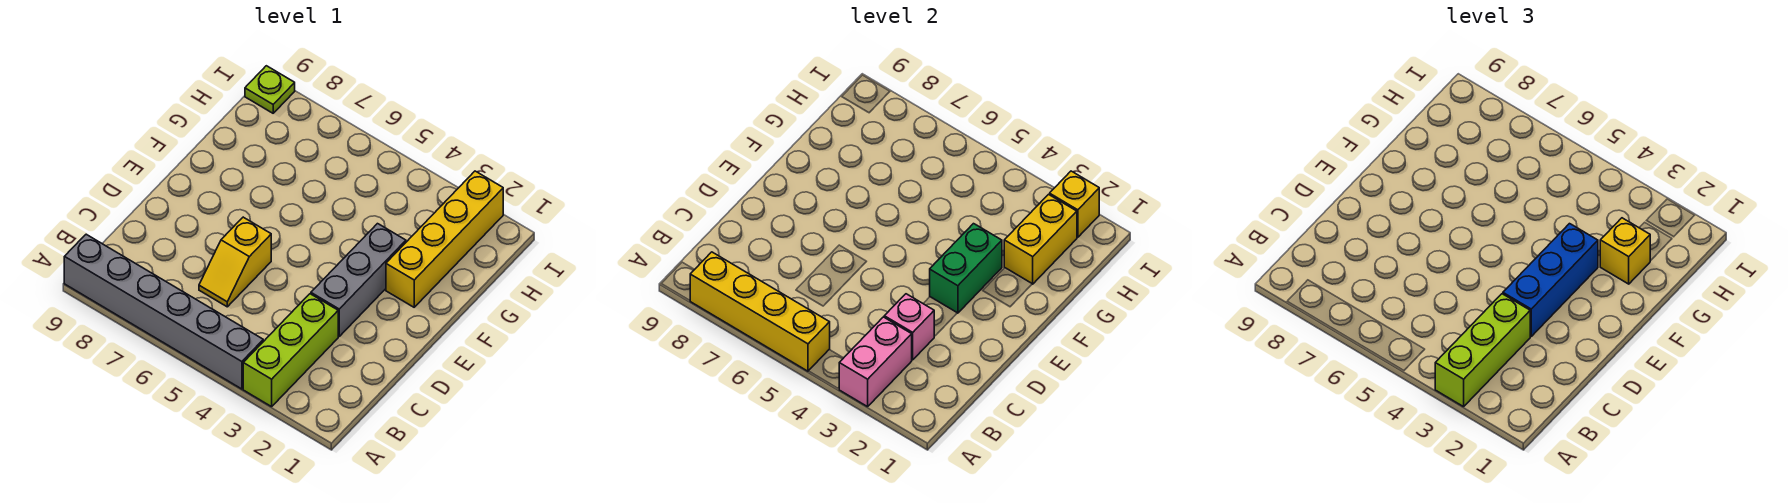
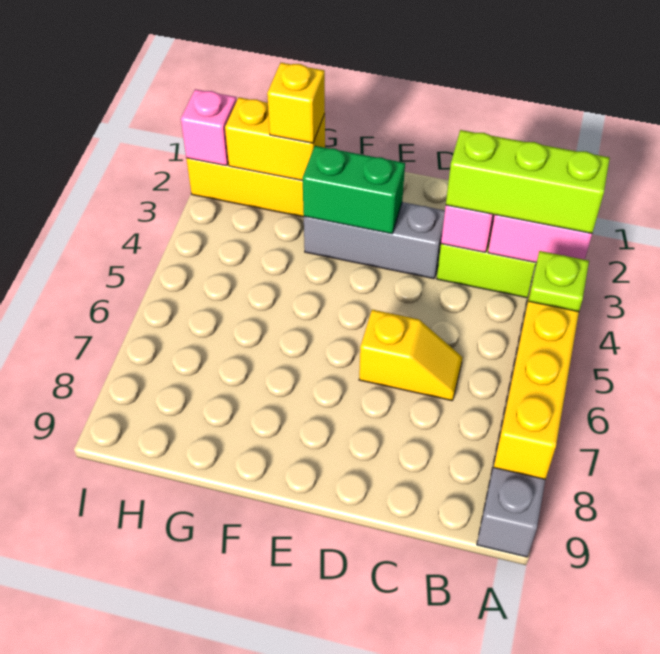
blue 1x3 brick [1503,224,1598,336] -> none
yellow 1x1 brick [1050,171,1099,237] -> pink 1x1 brick [181,89,237,166]
lime 1x1 plate [245,66,295,113] -> lime 1x1 plate moved to [529,251,589,312]

